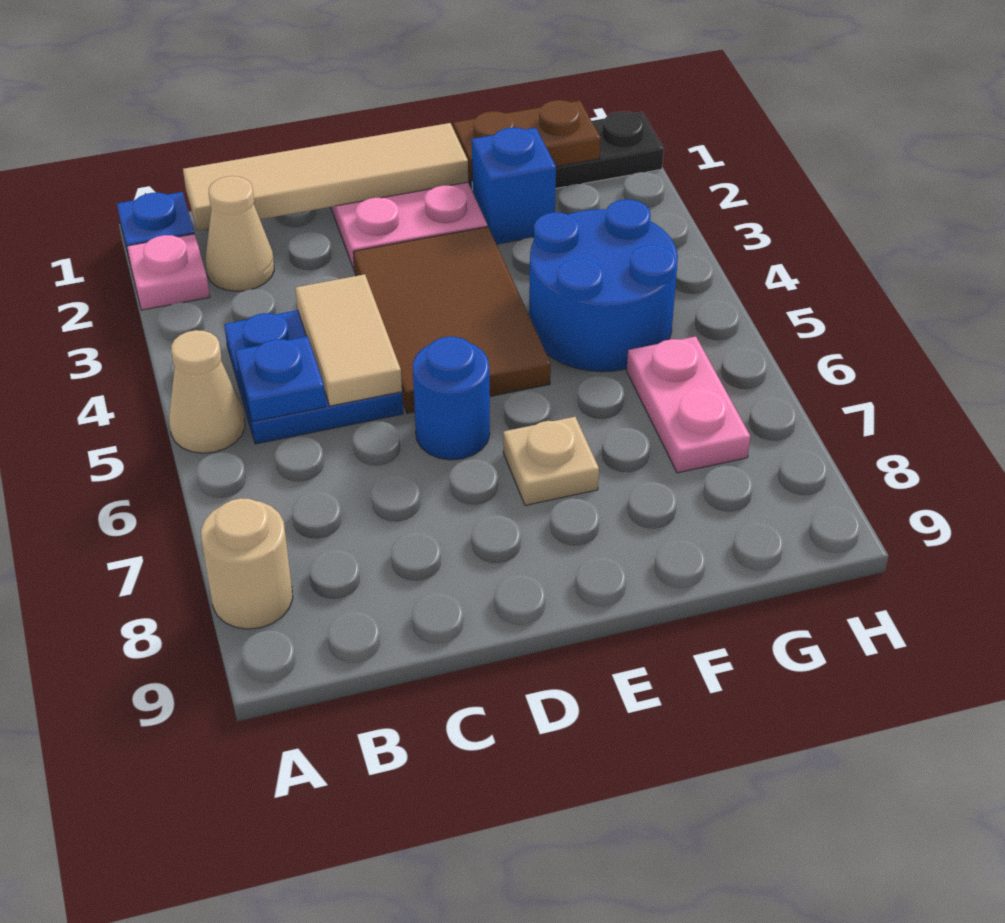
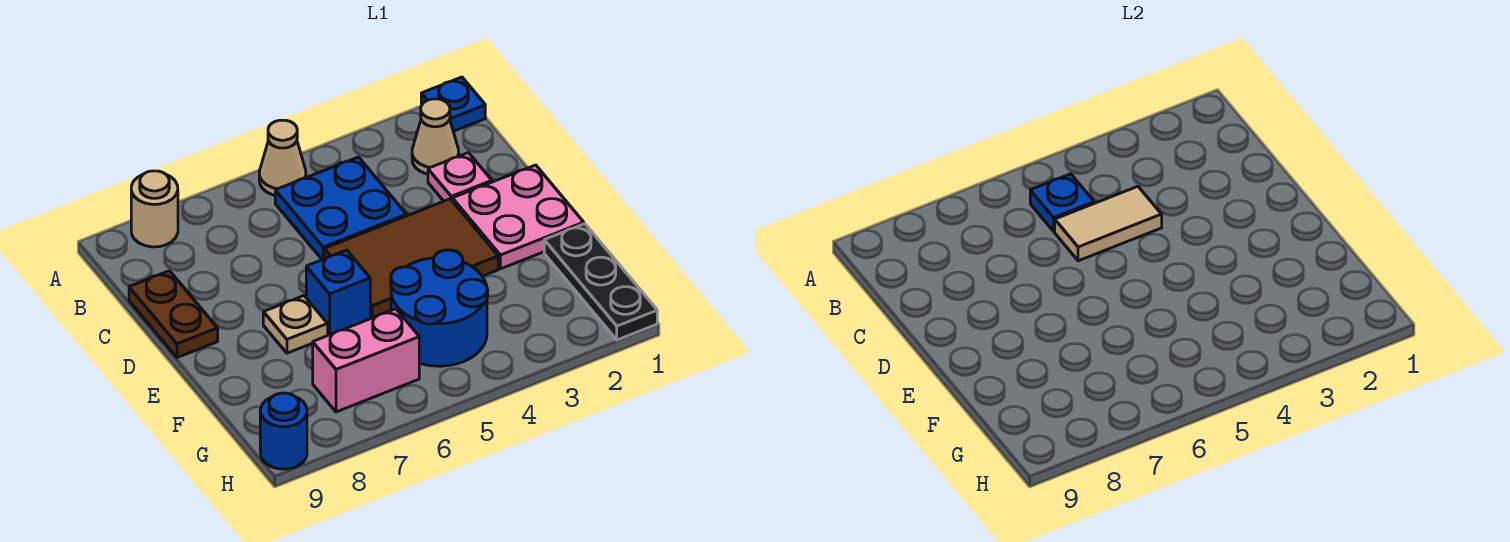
pink 1x1 plate [127,234,210,310] -> pink 1x1 plate moved to [428,153,492,201]
tan 1x4 tile [183,123,468,230] -> none
blue 1x1 round brick [413,337,490,460] -> blue 1x1 round brick moved to [260,393,307,469]
brown 1x2 plate [454,100,601,181] -> brown 1x2 plate moved to [129,271,218,358]
blue 1x1 brick [472,128,556,244] -> blue 1x1 brick moved to [306,250,370,335]
pink 1x2 plate [627,336,750,473] -> pink 1x2 brick [313,309,419,412]

